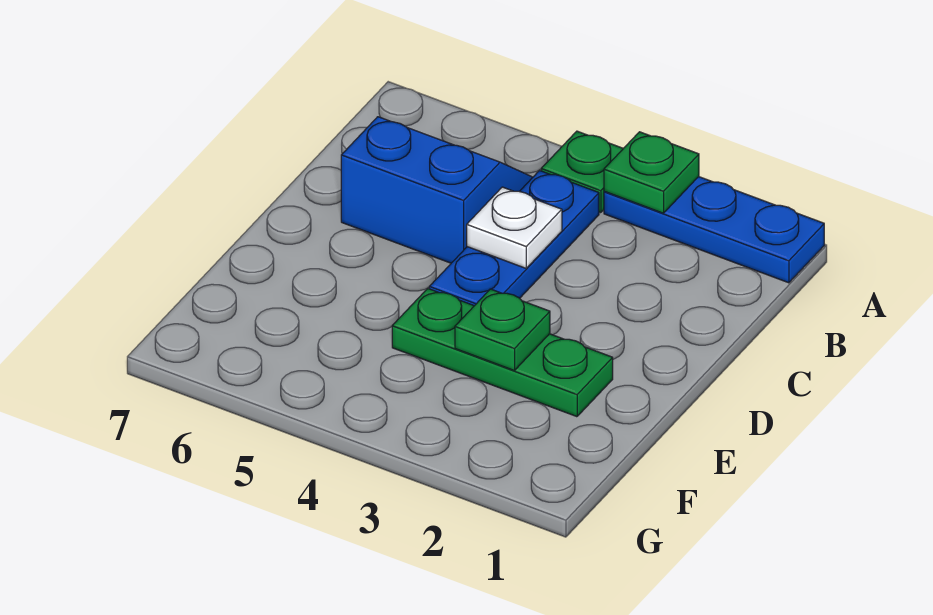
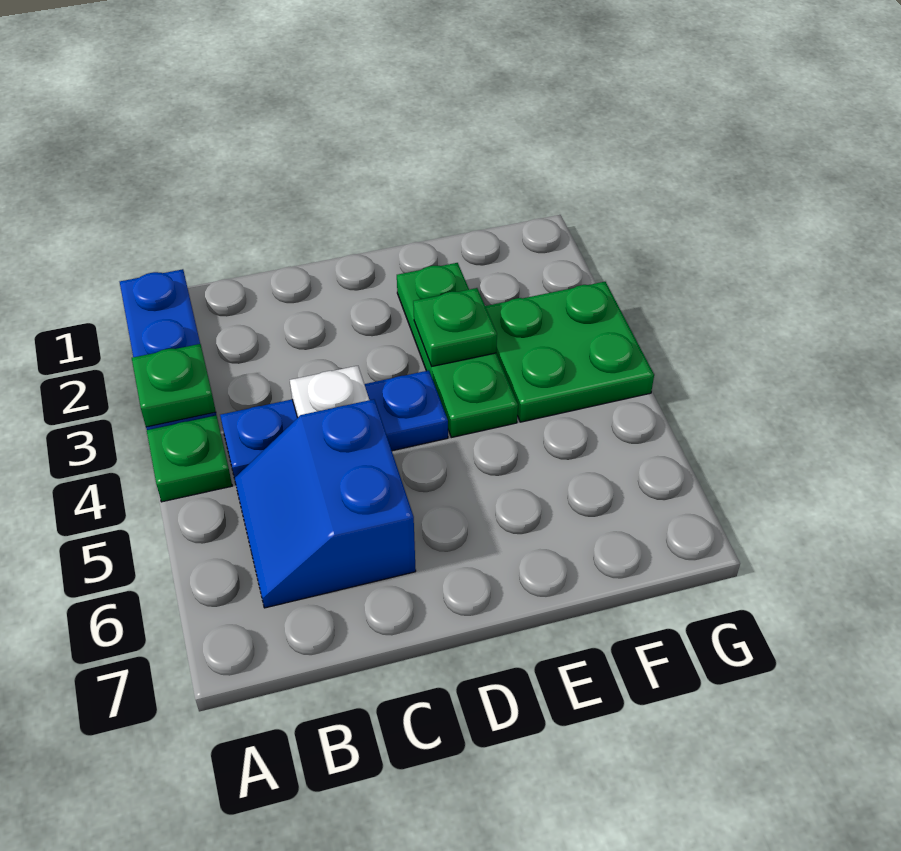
none -> green 2x2 plate [485,282,654,422]

